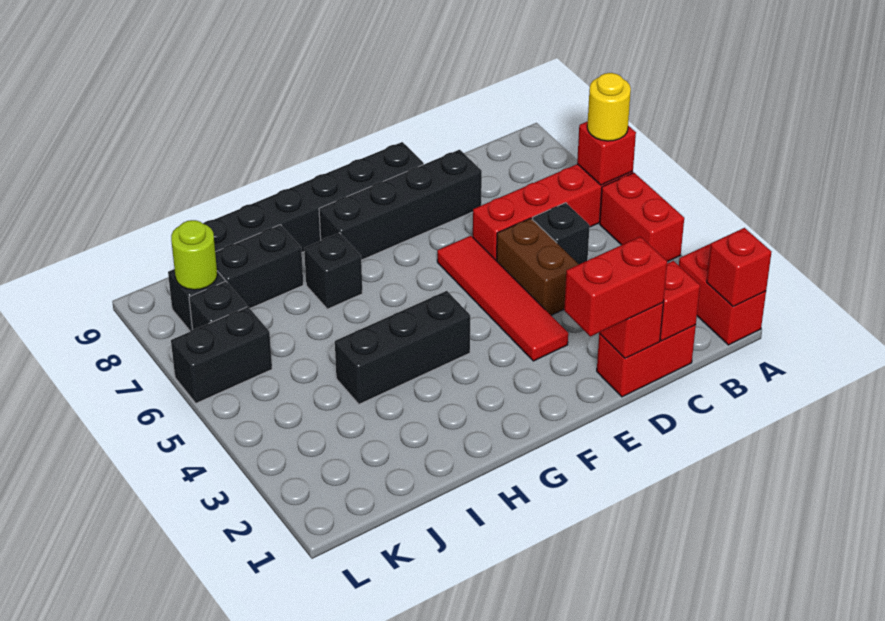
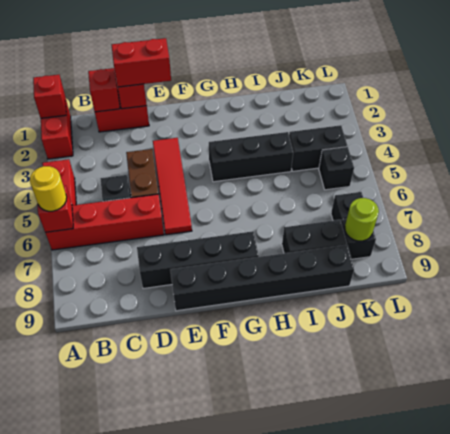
black 1x1 brick [304,233,362,309] -> black 1x1 brick moved to [319,147,354,190]
black 1x2 brick [171,307,272,403] -> black 1x2 brick moved to [289,125,347,171]

